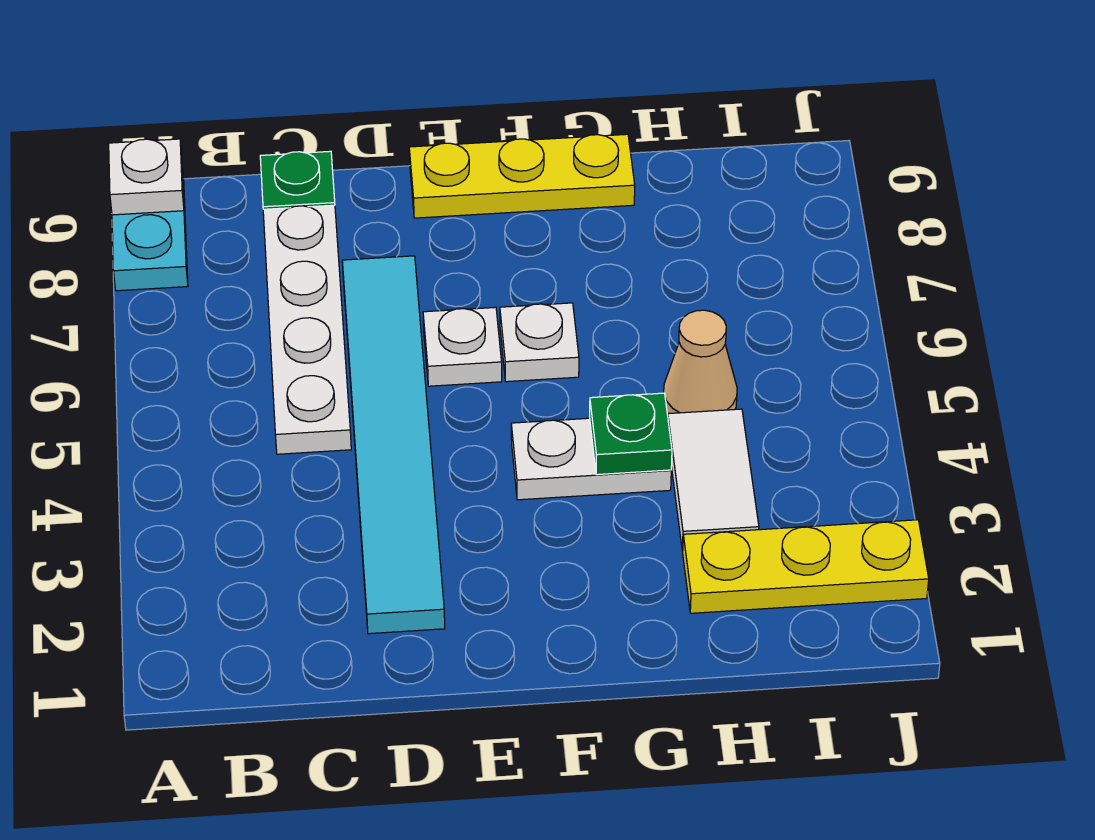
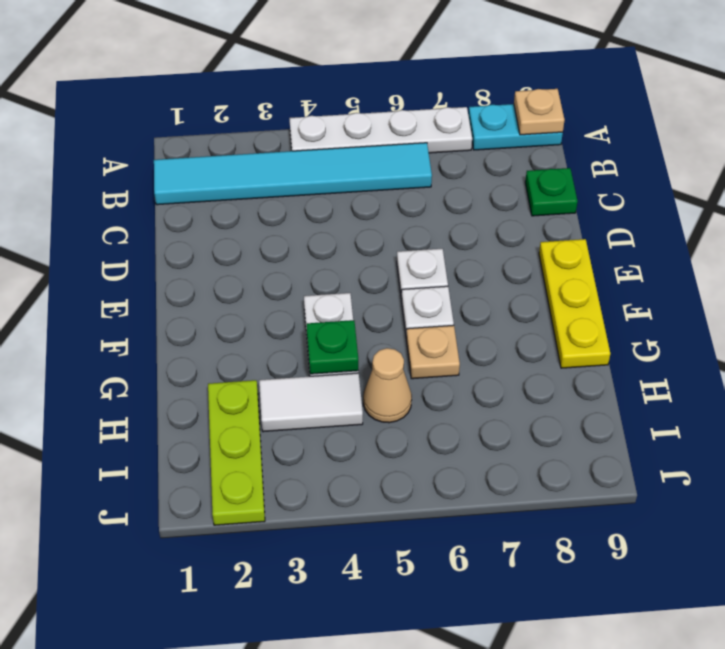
white 1x1 plate [109,139,184,215] -> tan 1x1 plate [514,89,565,135]
white 1x4 plate [263,205,351,454] -> white 1x4 plate moved to [289,107,472,153]
cyan 1x6 tile [342,256,445,634] -> cyan 1x6 tile moved to [154,143,432,205]
none -> tan 1x1 plate [406,325,460,379]
yellow 1x3 plate [683,520,929,613] -> lime 1x3 plate [208,380,265,525]

